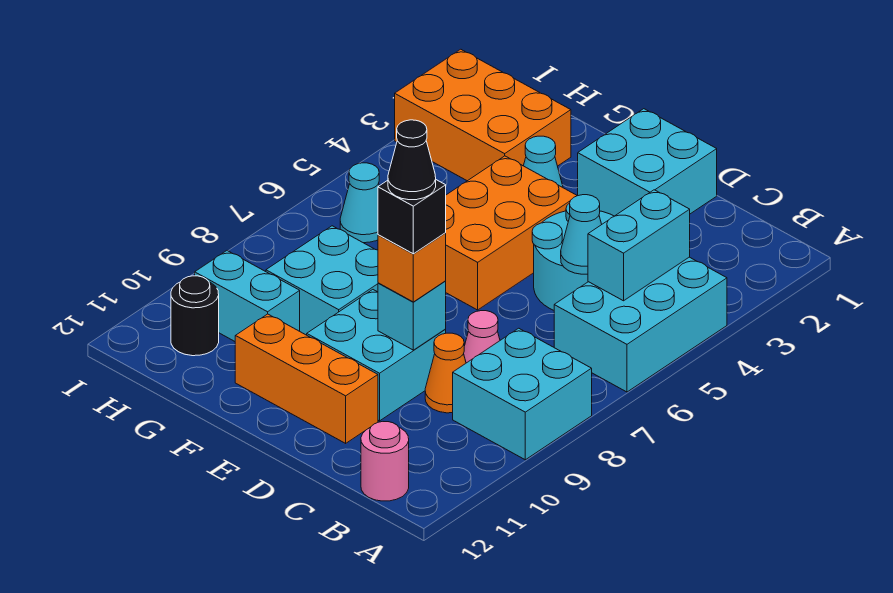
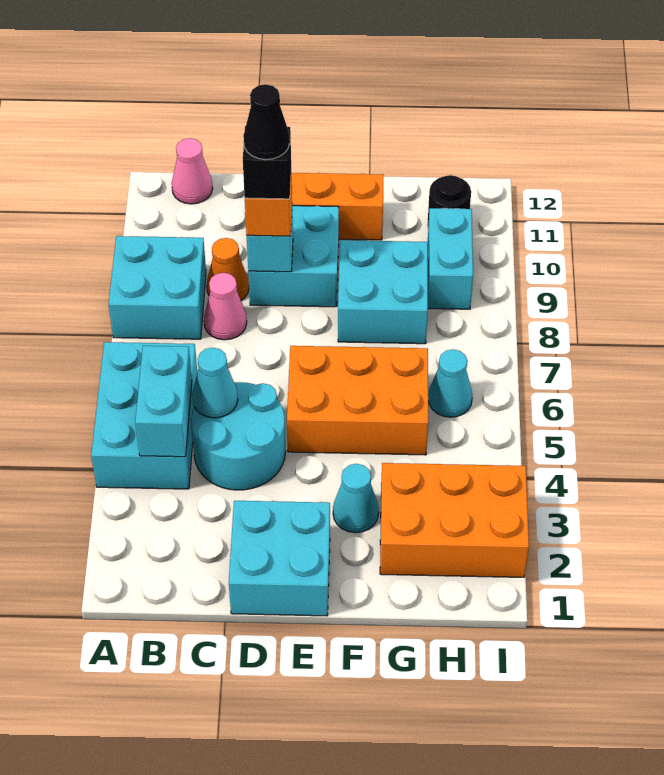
pink 1x1 round brick [361,422,409,501] -> pink 1x1 cone [172,138,213,204]
orange 2x3 brick [446,156,577,310] -> orange 2x3 brick turned to [287,346,428,455]
cyan 1x2 brick [195,251,300,341] -> cyan 1x2 brick turned to [428,208,473,309]

